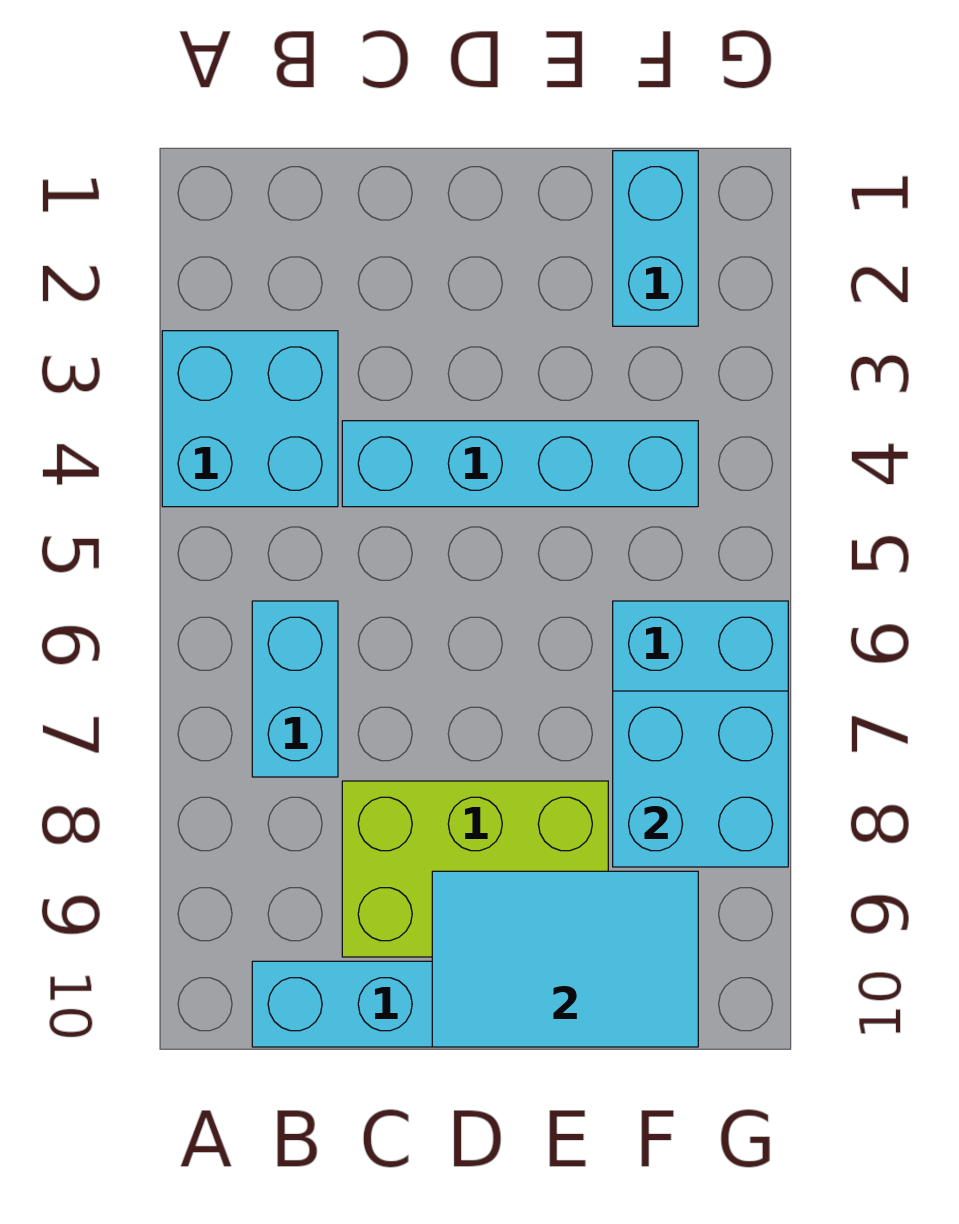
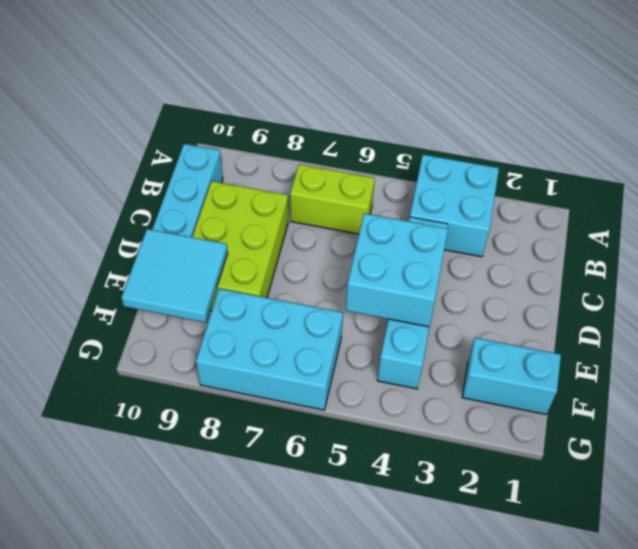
cyan 1x2 brick [252,601,338,777] -> lime 1x2 brick [290,164,375,234]
cyan 2x3 tile [432,871,698,1047] -> cyan 2x2 tile [121,229,228,322]
cyan 2x2 brick [613,691,788,867] -> cyan 2x2 brick moved to [346,213,448,327]

